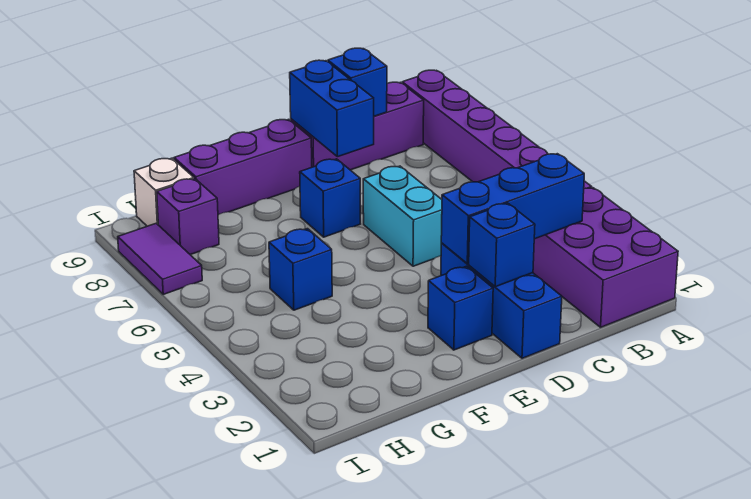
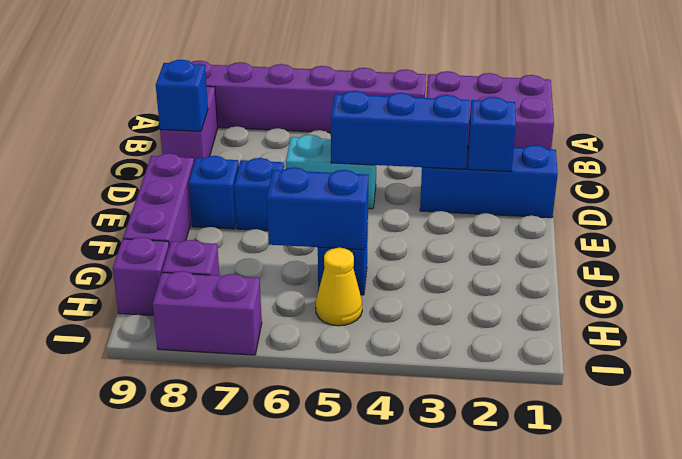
blue 1x3 brick [441,154,584,264] -> blue 1x3 brick turned to [331,91,469,169]
purple 1x3 brick [291,82,424,170] -> purple 1x2 brick [160,86,218,162]
blue 1x2 brick [290,60,374,157] -> blue 1x2 brick moved to [267,167,368,250]
blue 1x1 brick [428,266,493,350] -> blue 1x1 brick moved to [188,156,239,229]
none -> yellow 1x1 cone [316,248,362,326]
white 1x1 brick [134,158,194,226] -> purple 1x1 brick [113,237,169,315]
purple 1x2 tile [118,223,202,294] -> purple 1x2 brick [153,271,262,355]

